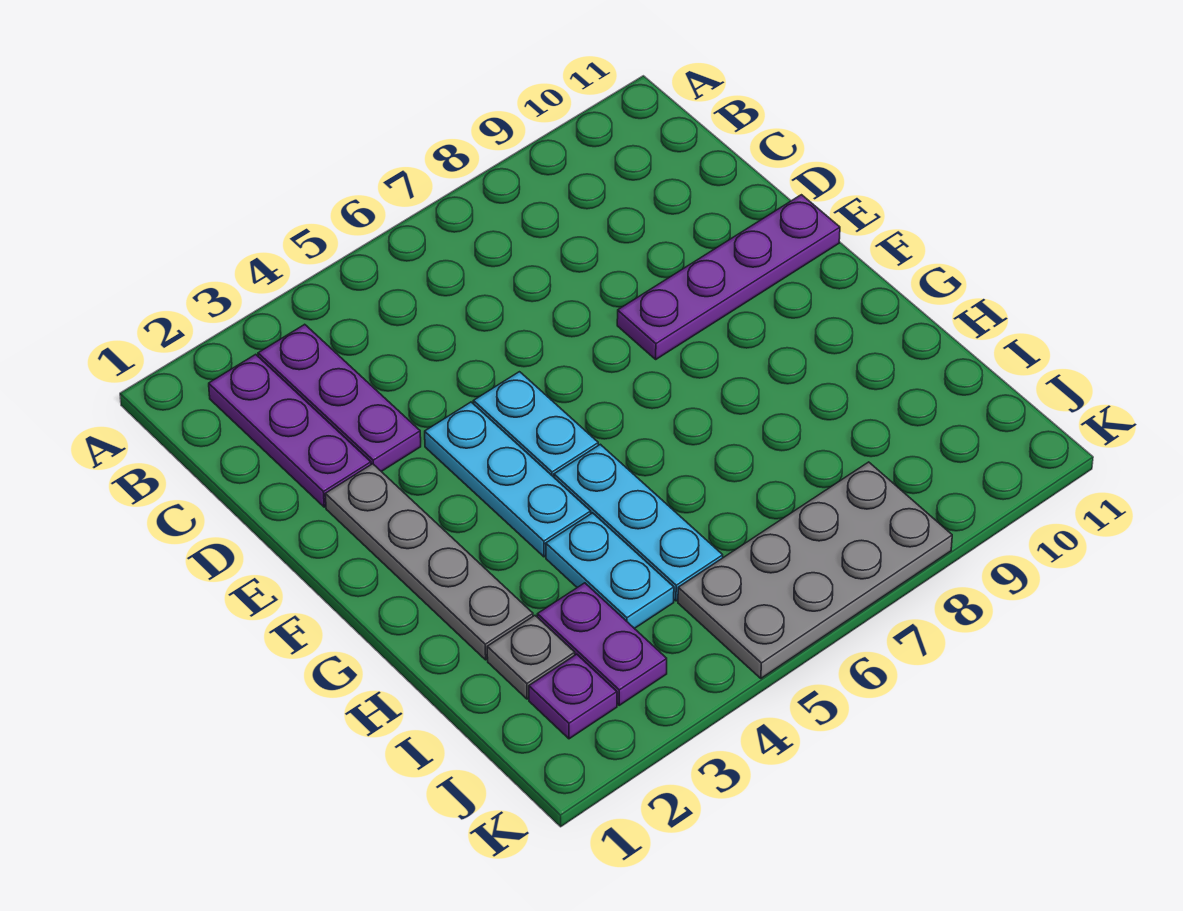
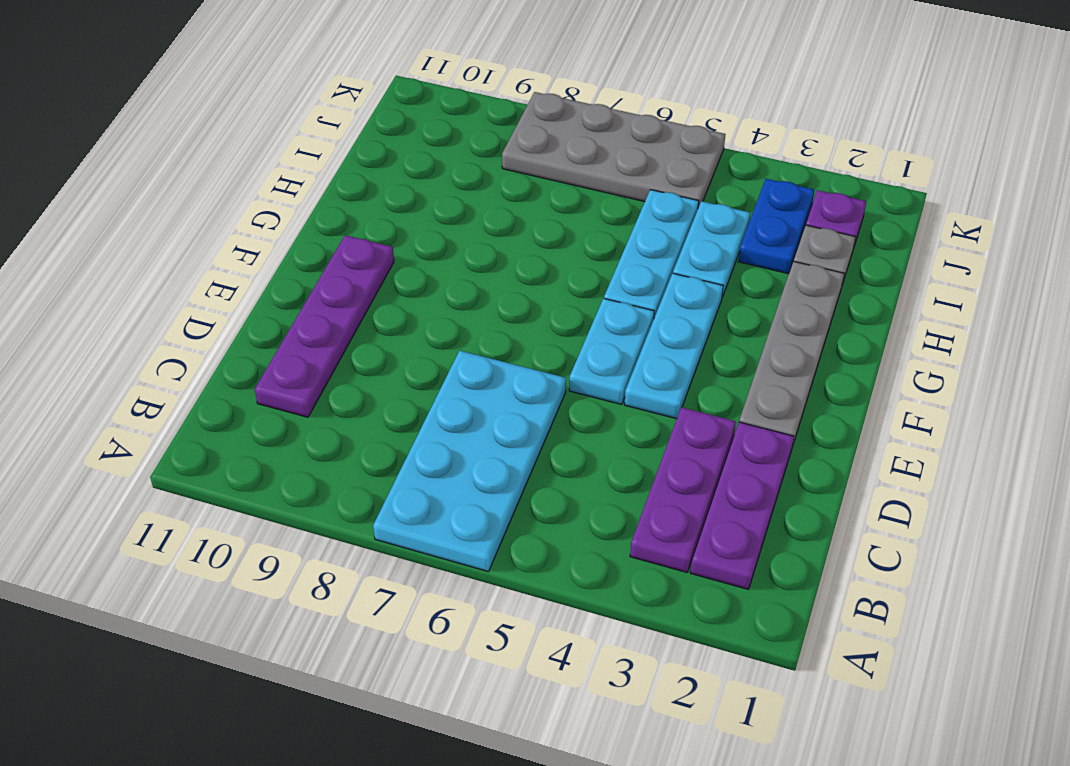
none -> cyan 2x4 plate [373,351,566,571]
purple 1x4 plate [617,195,840,359] -> purple 1x4 plate turned to [255,235,394,417]
purple 1x2 plate [537,583,667,705] -> blue 1x2 plate [738,179,814,274]

